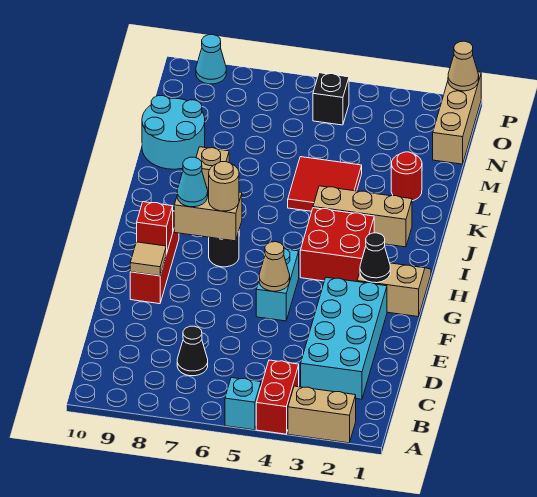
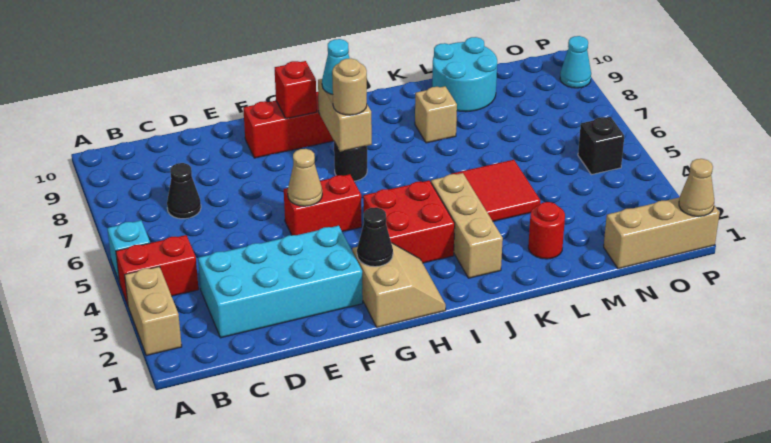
cyan 1x2 brick [256,248,299,321] -> red 1x2 brick [284,174,362,235]
tan 1x1 tile [130,242,166,276] -> none

